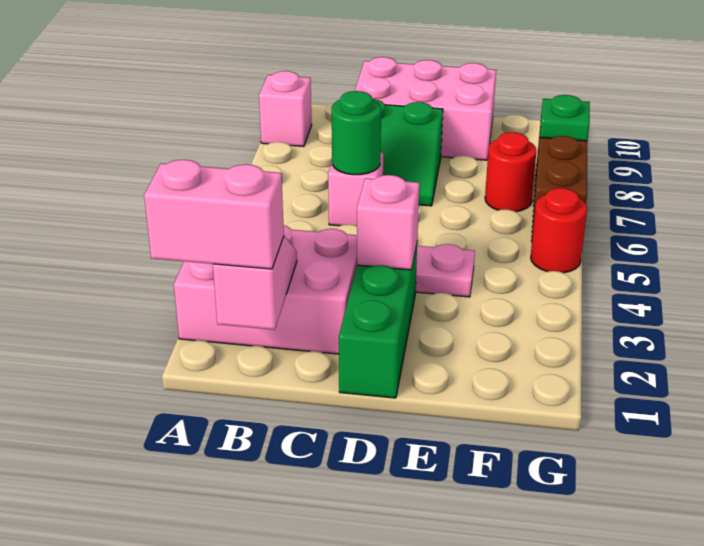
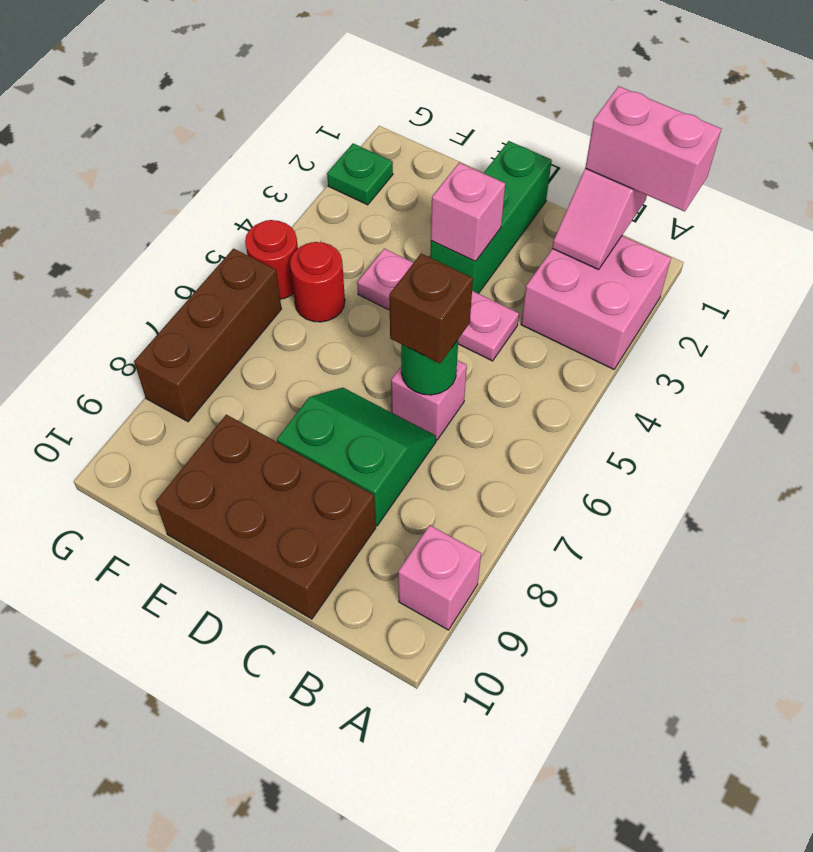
pink 2x3 brick [174,225,357,354] -> pink 2x2 brick [521,236,671,369]
none -> brown 1x1 brick [389,254,473,363]
pink 2x3 brick [355,57,496,160] -> brown 2x3 brick [156,415,376,619]
red 1x1 round brick [485,132,536,212] -> red 1x1 round brick moved to [290,242,345,322]
green 1x1 plate [540,95,590,141] -> green 1x1 plate moved to [327,143,393,205]

